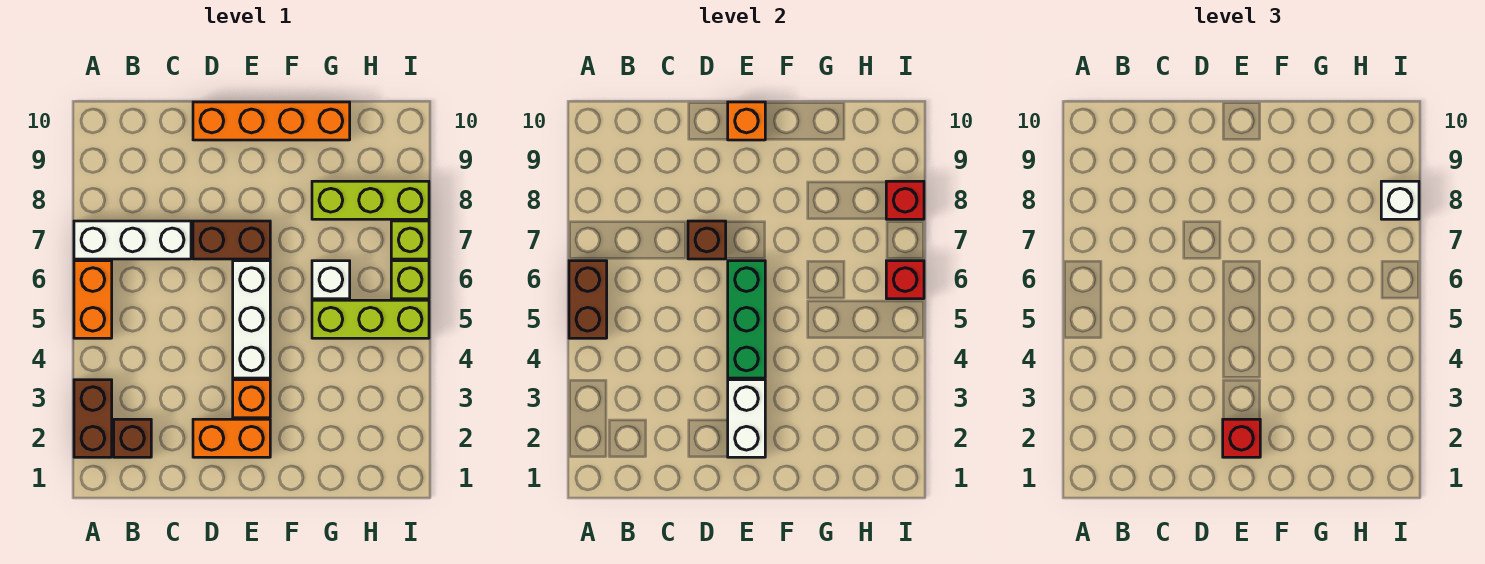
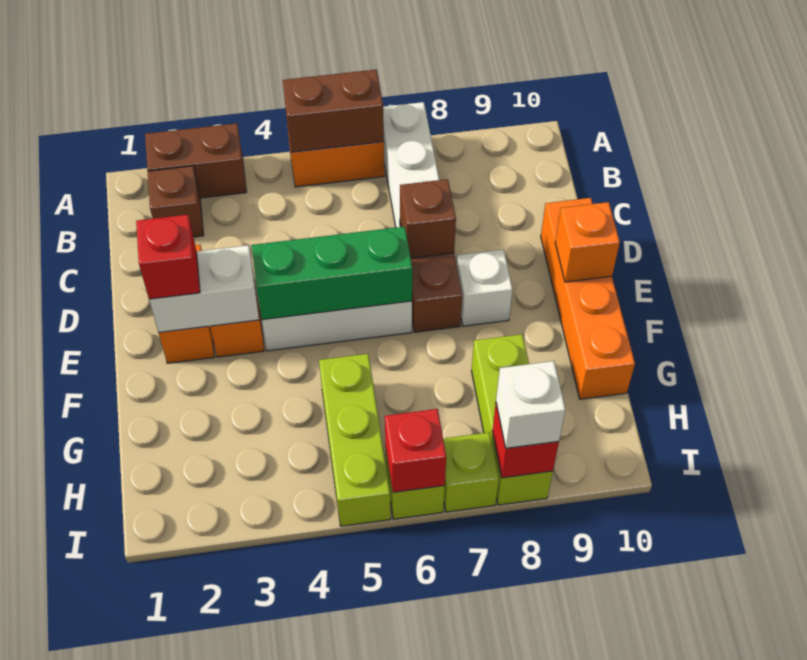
white 1x1 brick [312,261,350,299] -> white 1x1 brick moved to [456,249,513,326]

